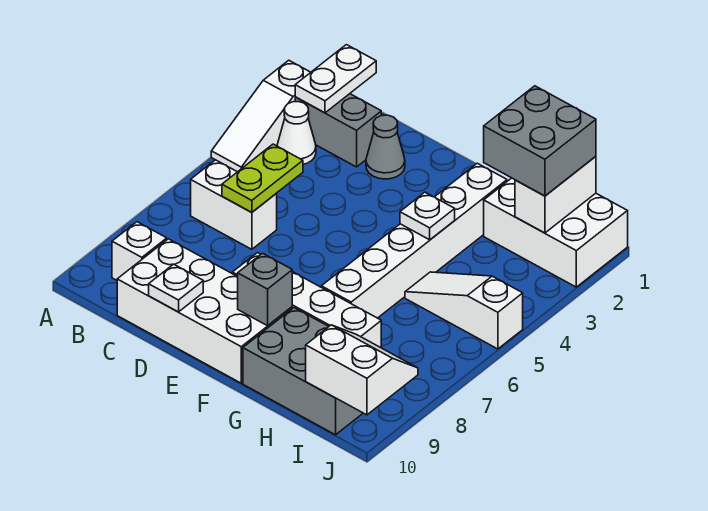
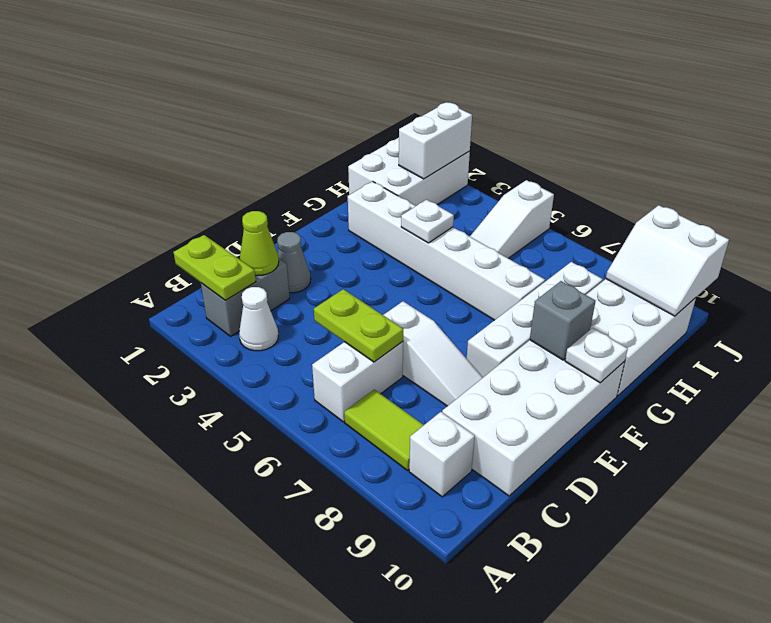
white 1x3 slope [211,60,311,172] -> white 1x3 slope moved to [383,301,483,406]
white 1x2 plate [295,45,376,113] -> lime 1x2 plate [173,235,256,300]
none -> lime 1x2 tile [344,390,423,471]
none -> lime 1x1 cone [240,211,279,276]
white 1x1 plate [149,264,203,312] -> white 1x1 plate moved to [565,328,628,383]
grey 2x3 brick [243,308,363,435] -> white 2x3 brick [586,279,696,396]
grey 2x2 brick [484,86,596,196] -> none
white 1x2 brick [515,156,596,233] -> white 1x2 brick turned to [399,102,472,179]
white 2x2 slope [306,325,418,415] -> white 2x2 slope turned to [606,205,729,316]

